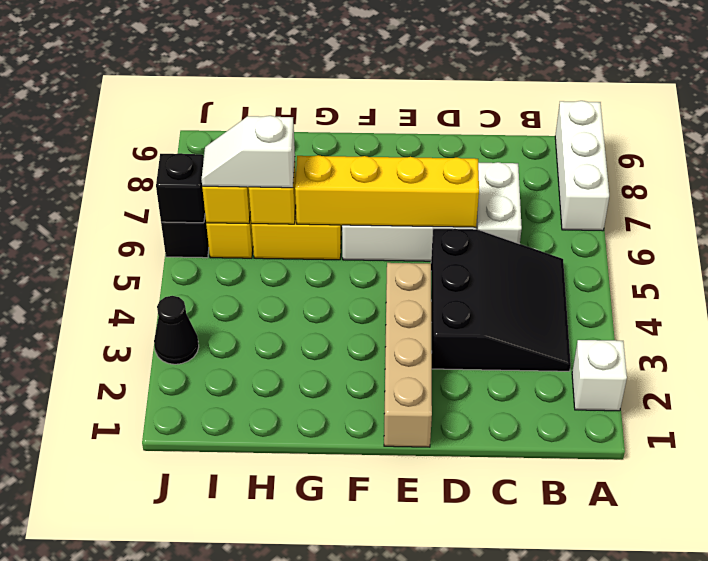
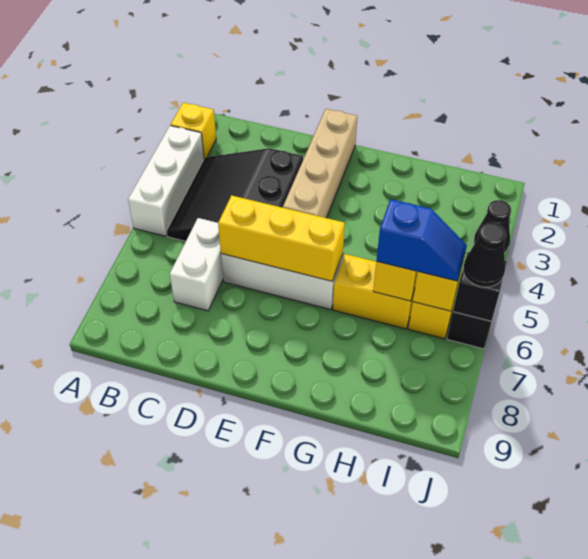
white 1x1 brick [572,340,627,411] -> yellow 1x1 brick [171,103,216,159]
white 1x3 brick [555,101,609,231] -> white 1x3 brick moved to [128,126,204,236]
yellow 1x4 brick [295,155,479,227] -> yellow 1x3 brick [218,195,345,281]
white 1x2 slope [201,116,295,188] -> blue 1x2 slope [376,199,467,281]
none -> black 1x1 cone [463,223,506,287]

